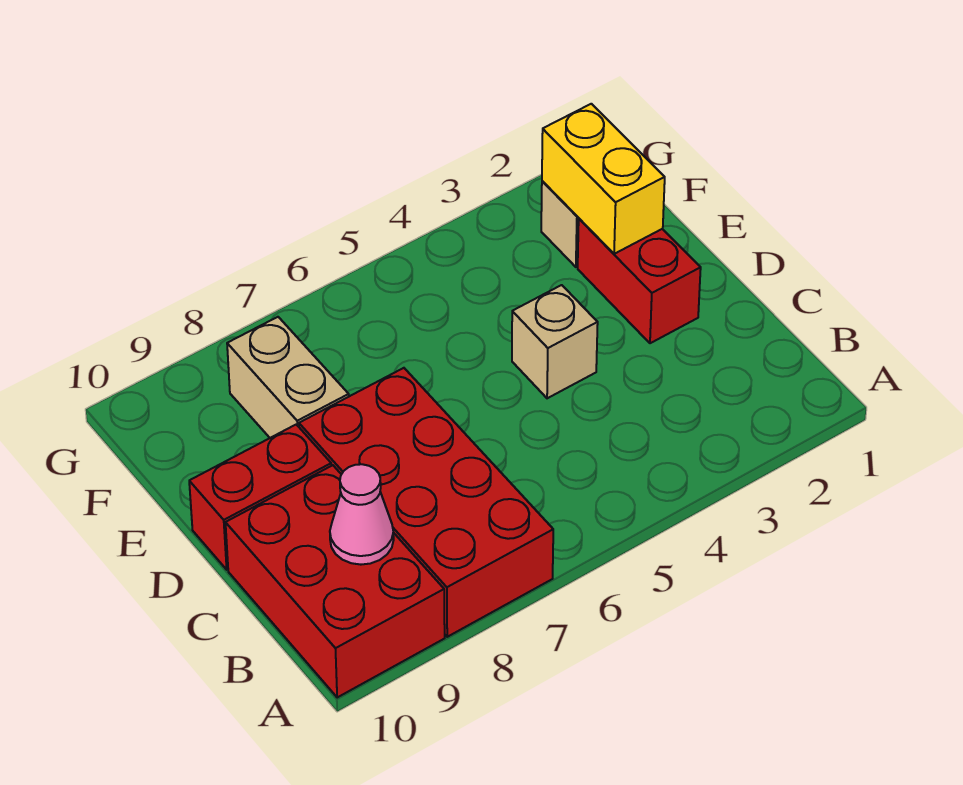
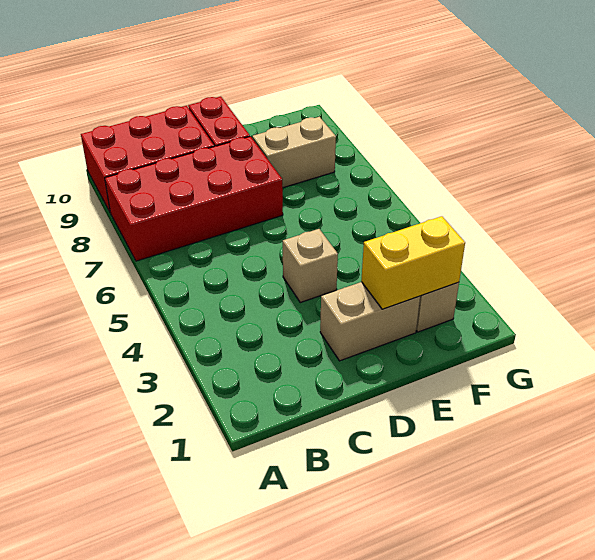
pink 1x1 cone [330,464,394,565] -> none
red 1x2 brick [578,219,701,343] -> tan 1x2 brick [320,282,420,361]

